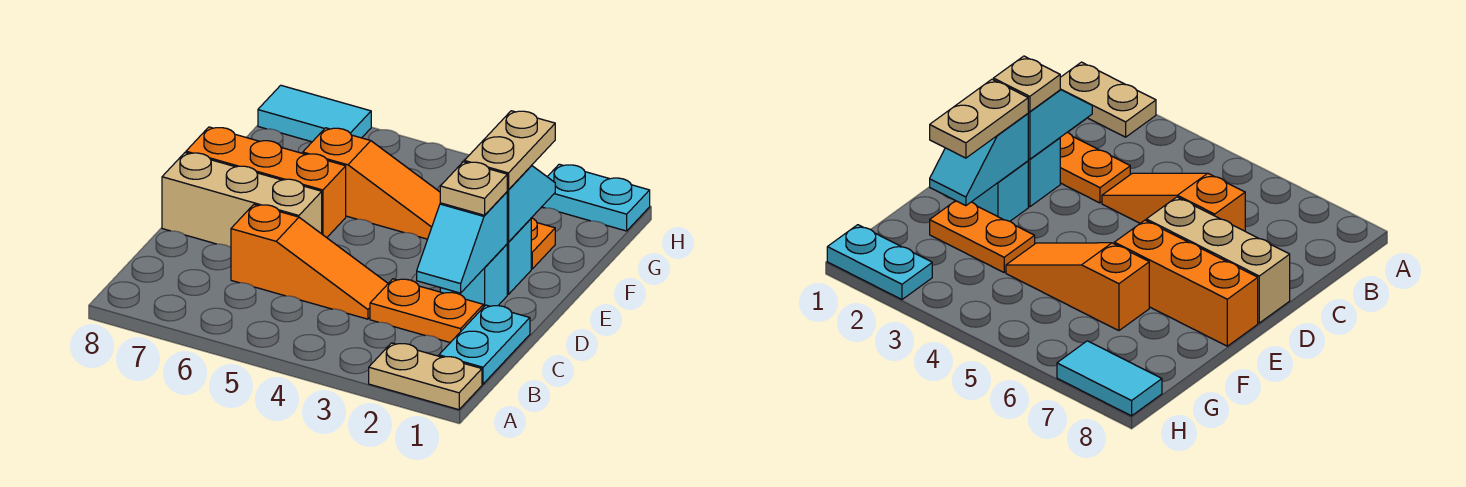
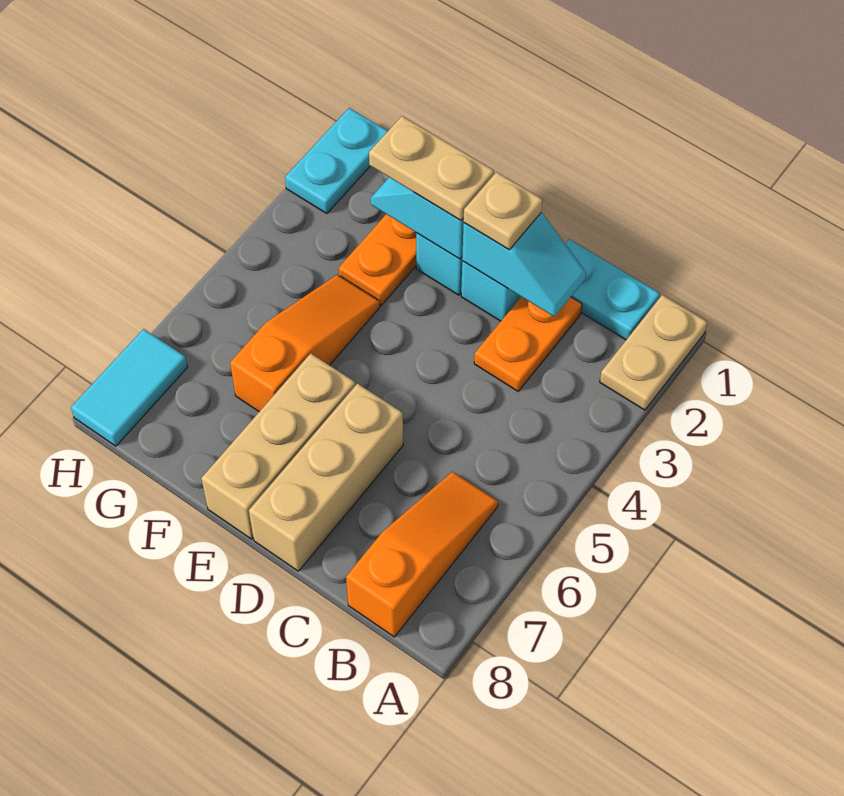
orange 1x3 slope [231,205,388,319] -> orange 1x3 slope moved to [346,472,498,637]
orange 1x3 brick [186,127,346,238] -> tan 1x3 brick [201,353,355,539]

